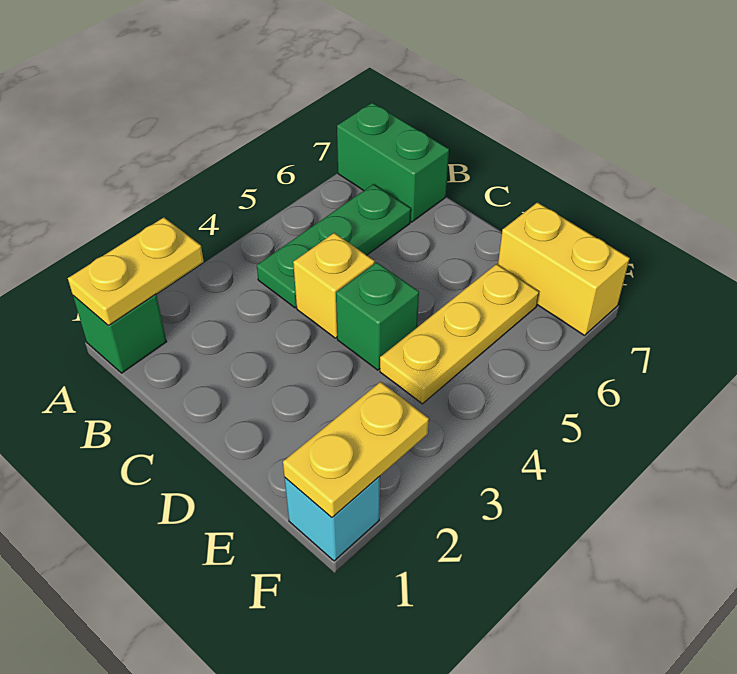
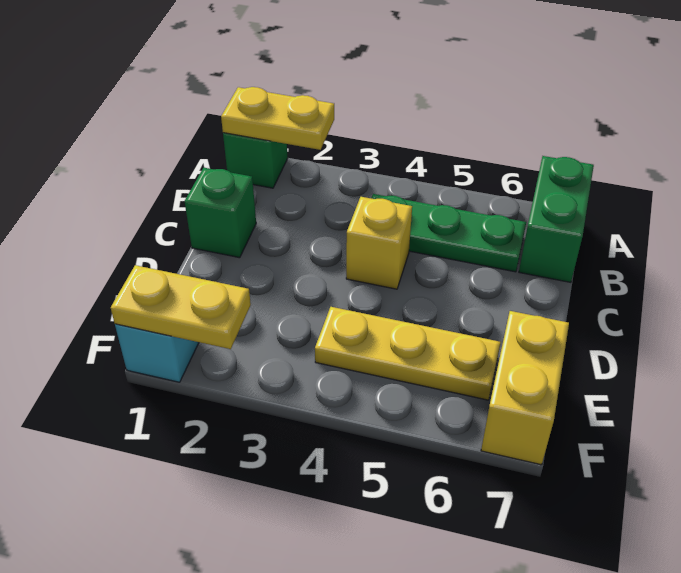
green 1x1 brick [336,262,419,370] -> green 1x1 brick moved to [185,168,256,258]

